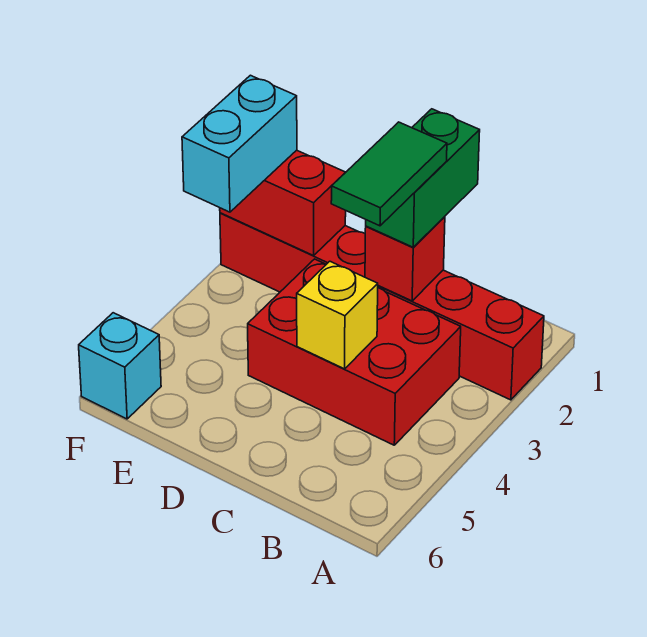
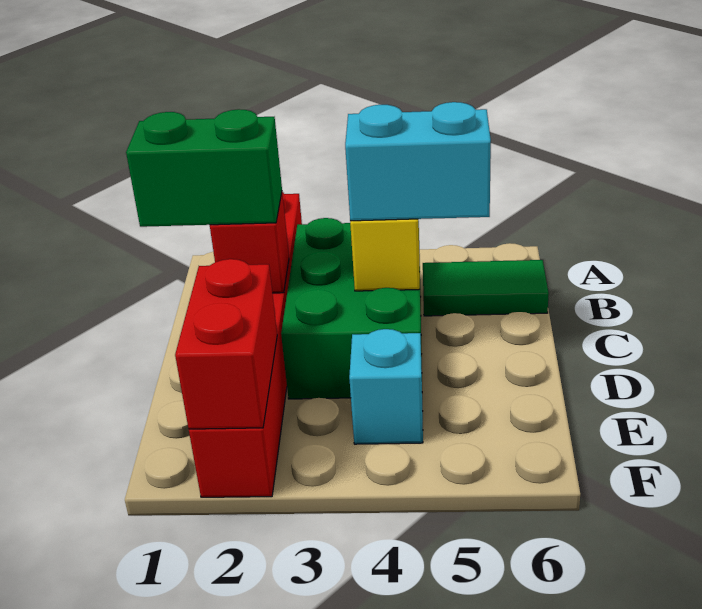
red 2x3 brick [248,259,461,445] -> green 2x3 brick [281,218,422,399]
green 1x2 tile [331,122,447,226] -> green 1x2 tile moved to [423,260,549,316]
cyan 1x2 brick [182,75,297,212] -> cyan 1x2 brick moved to [345,102,491,221]
cyan 1x1 brick [79,313,161,419] -> cyan 1x1 brick moved to [349,329,423,444]

